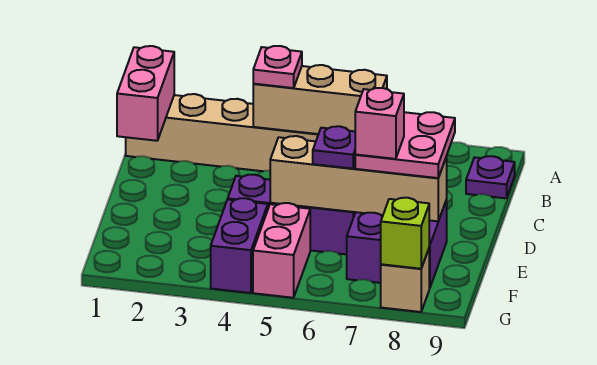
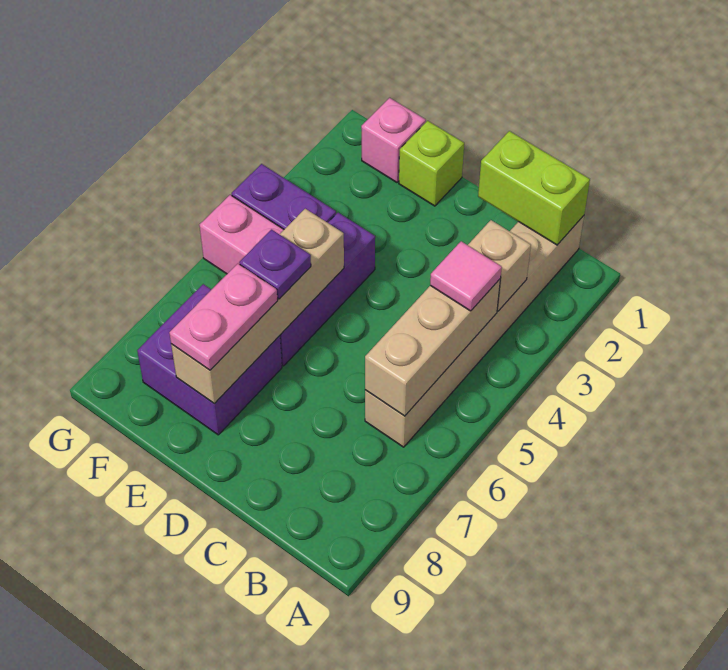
pink 1x2 brick [117,46,174,141] -> lime 1x2 brick [478,131,590,245]
pink 1x1 plate [253,46,302,88] -> pink 1x1 tile [430,241,502,311]
purple 1x1 plate [466,156,515,198] -> none
pink 2x2 plate [355,112,455,178] -> pink 1x2 plate [169,264,278,370]
pink 1x1 brick [355,88,404,159] -> pink 1x1 brick moved to [361,98,426,182]
tan 1x1 brick [381,249,429,312] -> tan 1x1 brick moved to [468,220,531,311]
lime 1x1 brick [381,198,429,269] -> lime 1x1 brick moved to [399,121,464,206]

